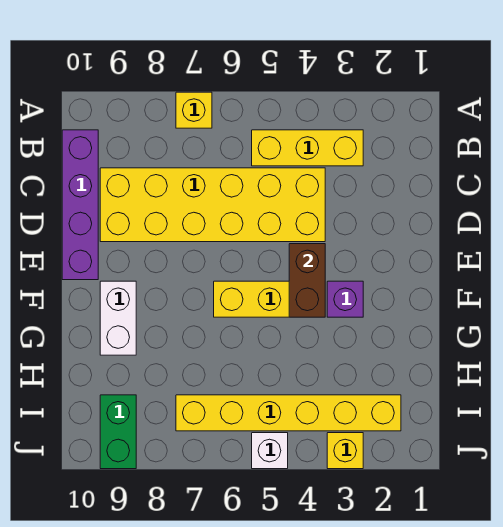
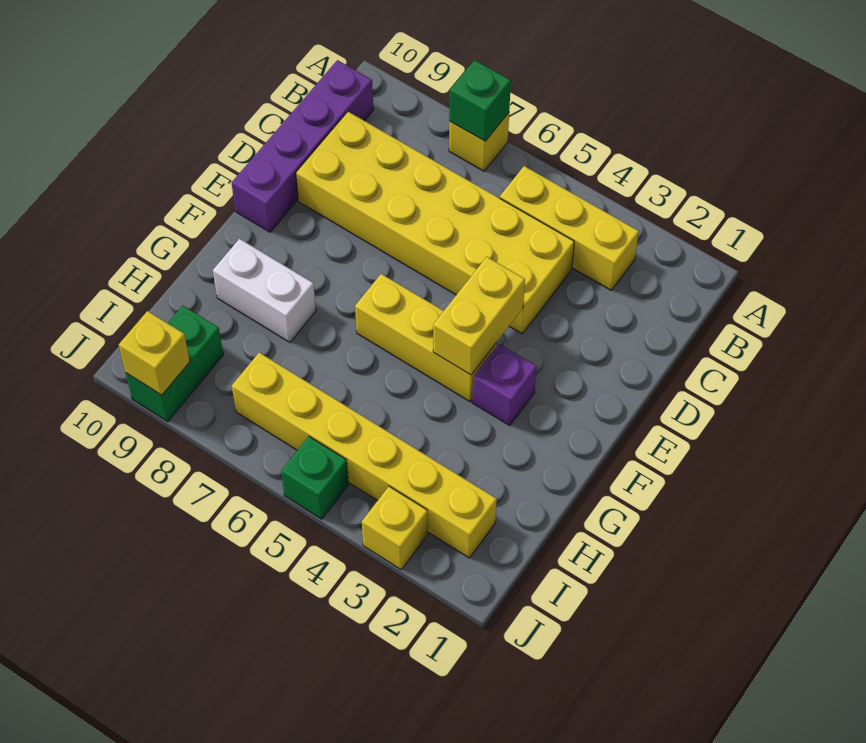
none -> green 1x1 brick [449,60,511,141]
brown 1x2 brick [289,244,325,317] -> yellow 1x2 brick [433,257,525,375]
white 1x2 brick [100,281,136,355] -> white 1x2 brick turned to [213,239,316,342]
white 1x1 brick [252,433,288,469] -> green 1x1 brick [281,436,348,519]
none -> yellow 1x1 brick [119,311,190,395]

